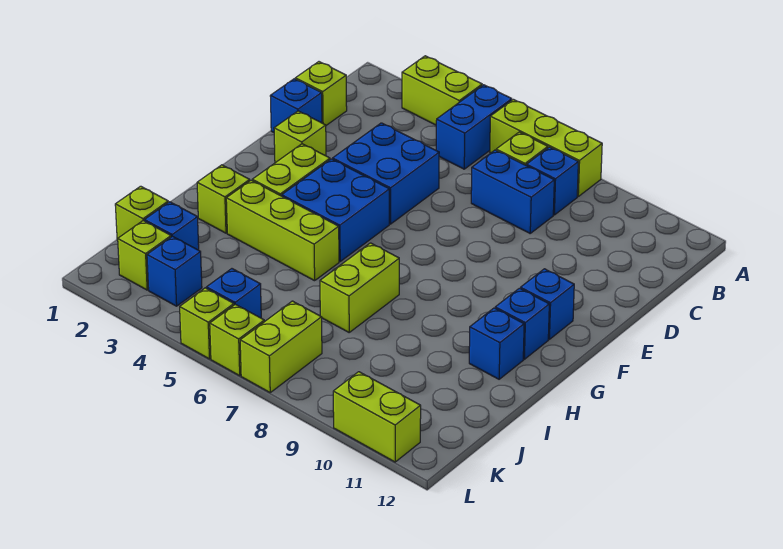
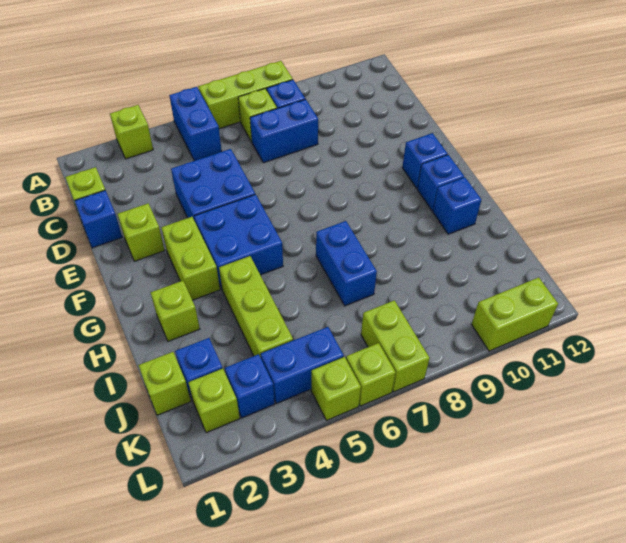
lime 1x2 brick [402,56,482,125] -> lime 1x1 brick [110,105,153,159]
lime 1x3 brick [226,180,339,281] -> lime 1x3 brick turned to [219,256,293,358]
lime 1x2 brick [320,243,399,332] -> blue 1x2 brick [316,221,377,306]
blue 1x1 brick [207,269,261,318] -> blue 1x2 brick [261,327,344,403]

